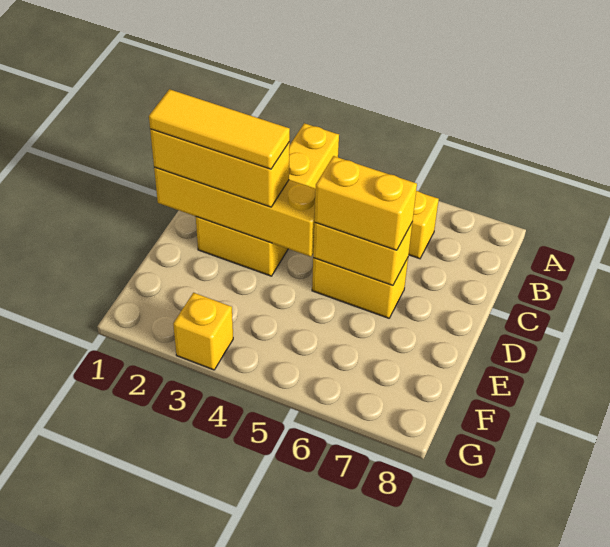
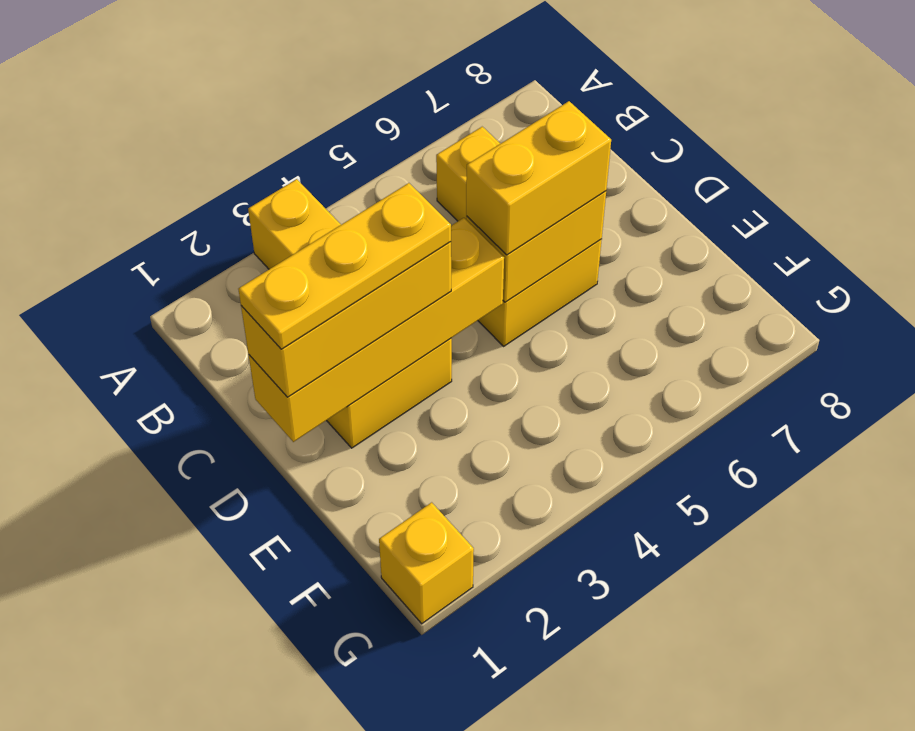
yellow 1x3 tile [149,89,290,169] -> yellow 1x3 plate [238,183,451,349]
yellow 1x1 brick [173,293,233,370] -> yellow 1x1 brick moved to [379,502,474,624]

